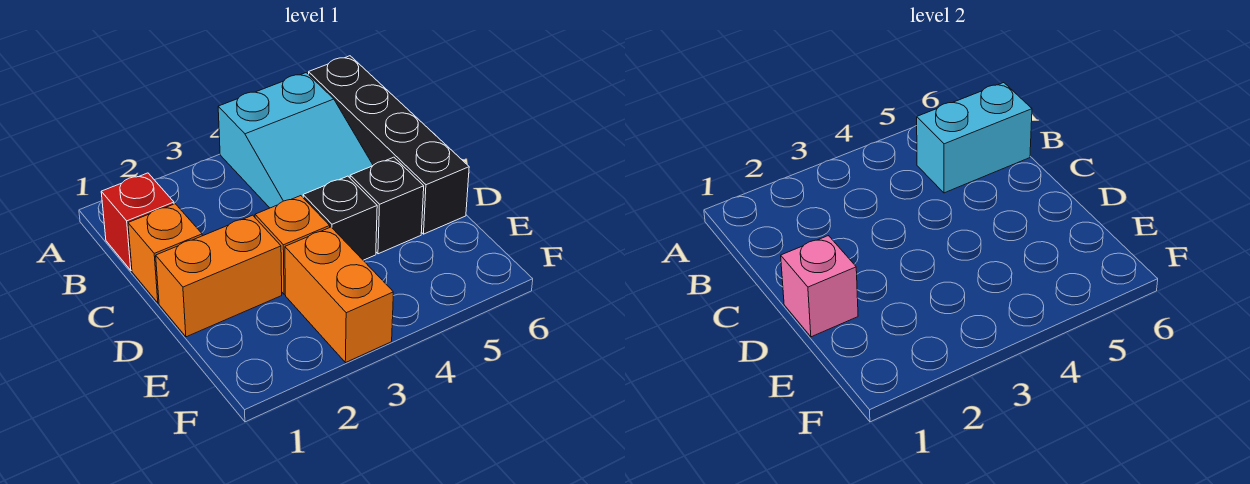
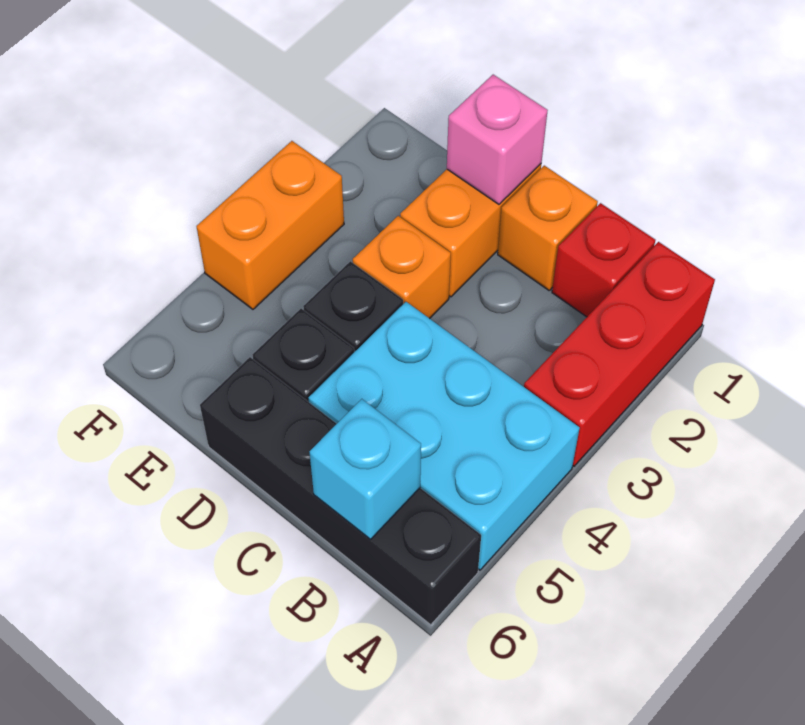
none -> red 1x3 brick [524,242,715,466]
cyan 2x3 slope [218,73,373,208] -> cyan 2x3 brick [309,302,580,570]
cyan 1x2 brick [917,83,1032,193] -> cyan 1x1 brick [310,399,421,540]
orange 1x2 brick [285,227,393,363] -> orange 1x2 brick turned to [197,141,344,309]

